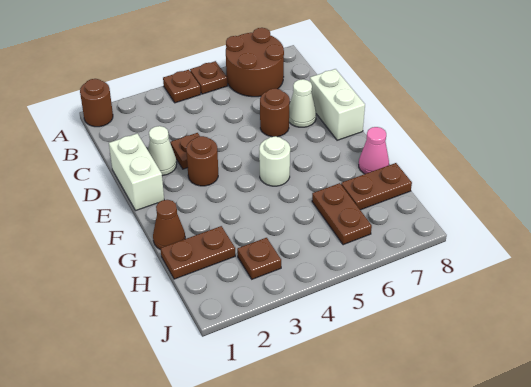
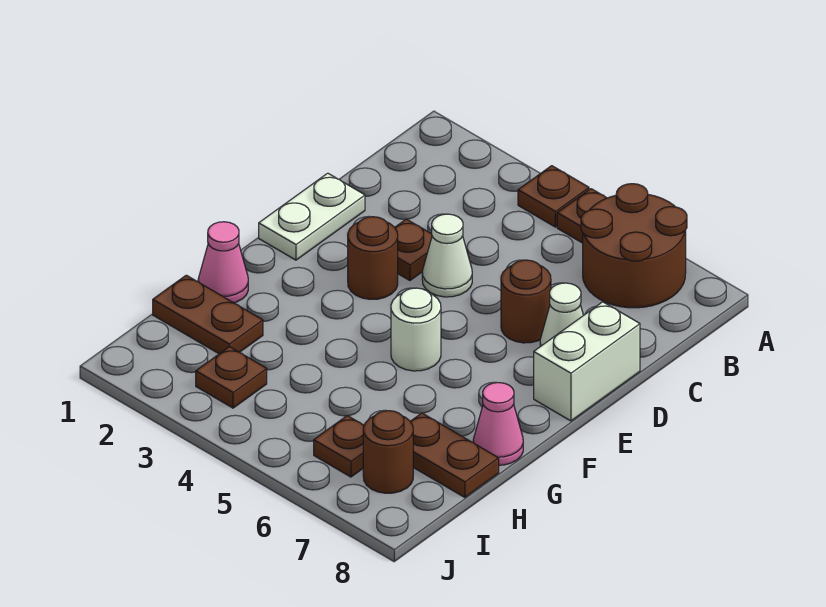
brown 1x1 round brick [80,79,113,127] -> brown 1x1 round brick moved to [363,411,413,493]
white 1x2 brick [109,134,164,211] -> white 1x2 plate [259,173,365,260]
white 1x1 cone [148,126,177,176] -> white 1x1 cone moved to [422,214,472,297]
brown 1x1 cone [153,200,185,250] -> pink 1x1 cone [198,222,248,303]
brown 1x2 plate [312,183,372,245] -> brown 1x1 plate [314,416,364,477]

